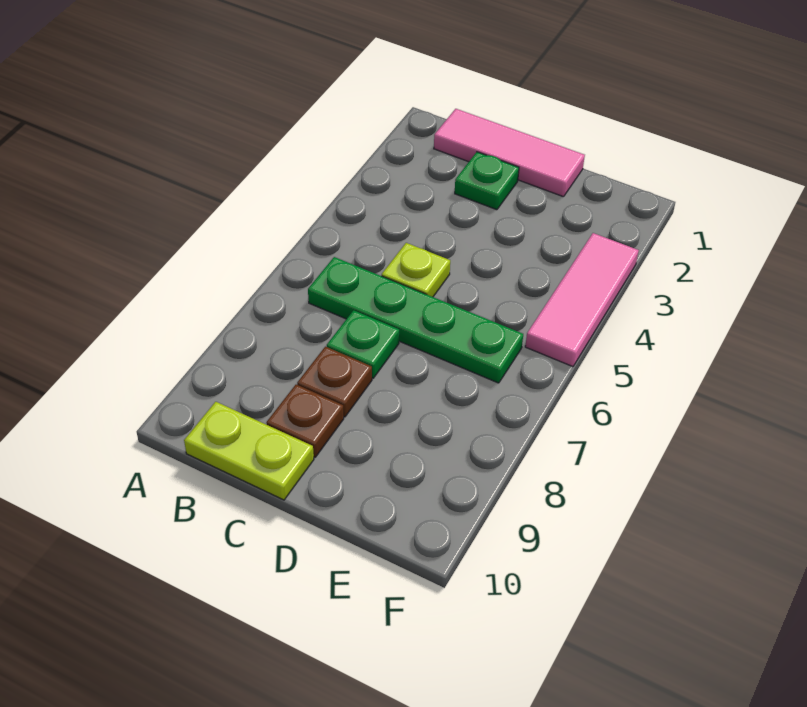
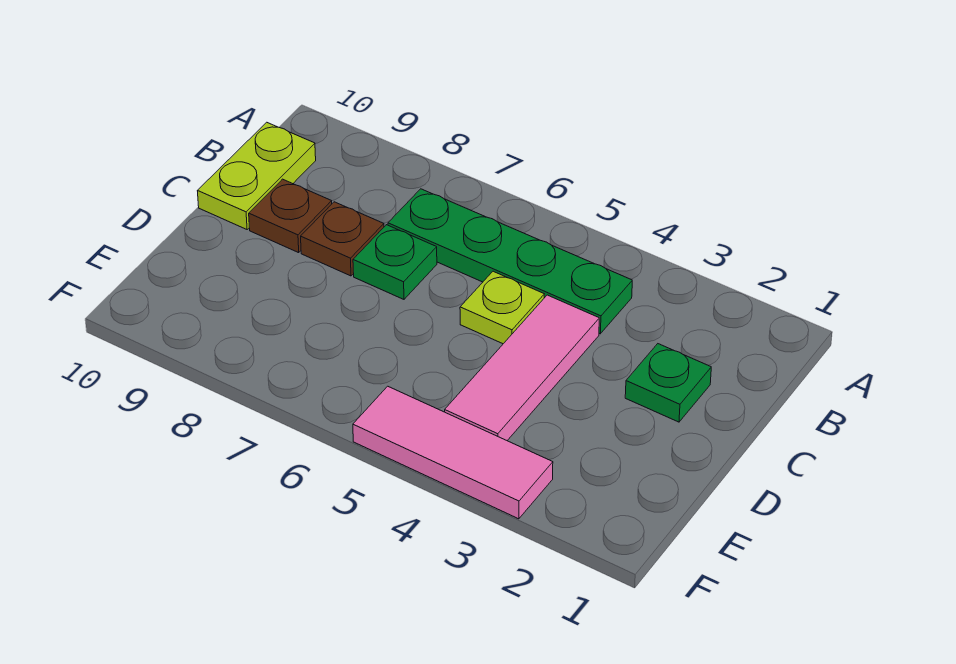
pink 1x3 tile [434,109,585,197] -> pink 1x3 tile moved to [445,295,599,441]
green 1x4 plate [308,257,523,383] -> green 1x4 plate turned to [388,189,632,334]

